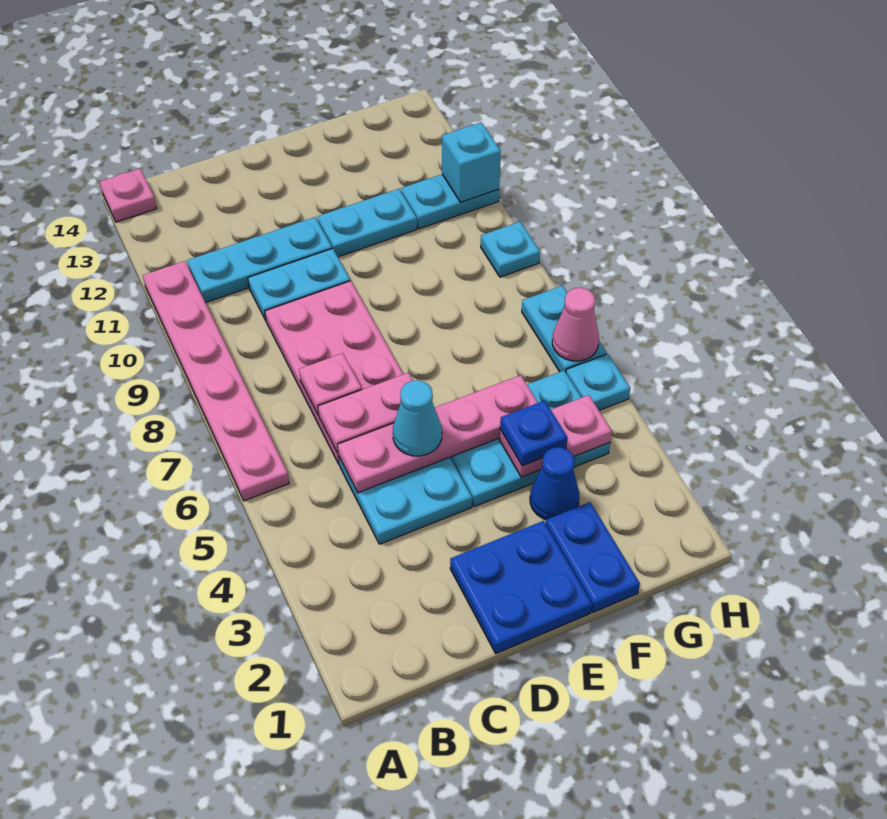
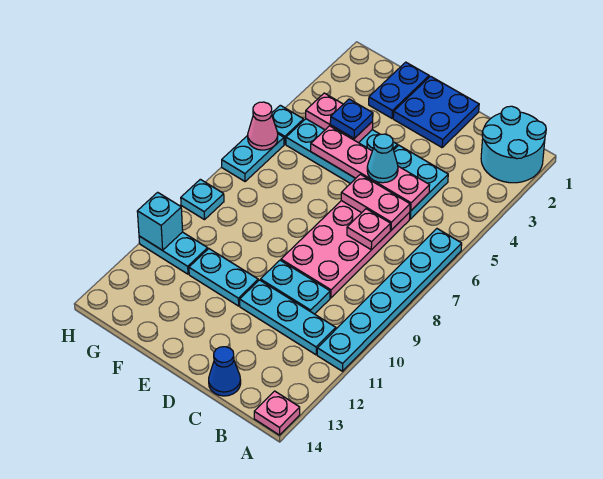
none -> cyan 2x2 round brick [481,106,546,183]
pink 1x6 plate [143,261,289,501] -> cyan 1x6 plate [317,229,462,371]
blue 1x1 cone [530,447,579,520] -> blue 1x1 cone moved to [209,347,241,396]

